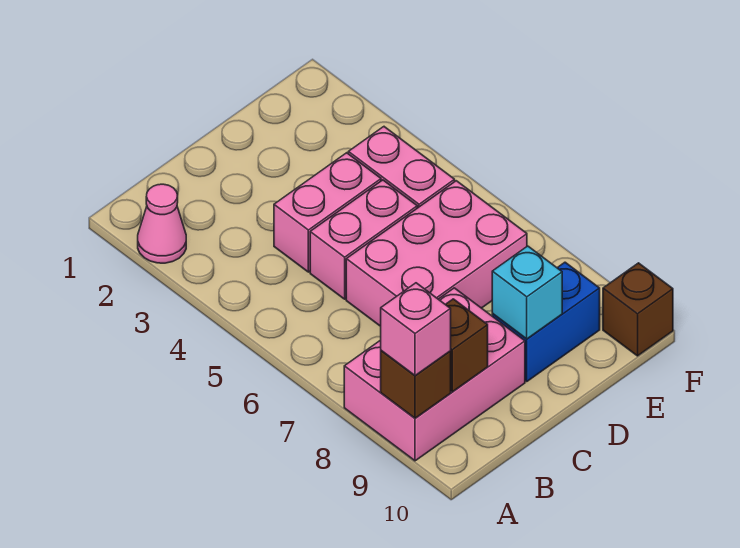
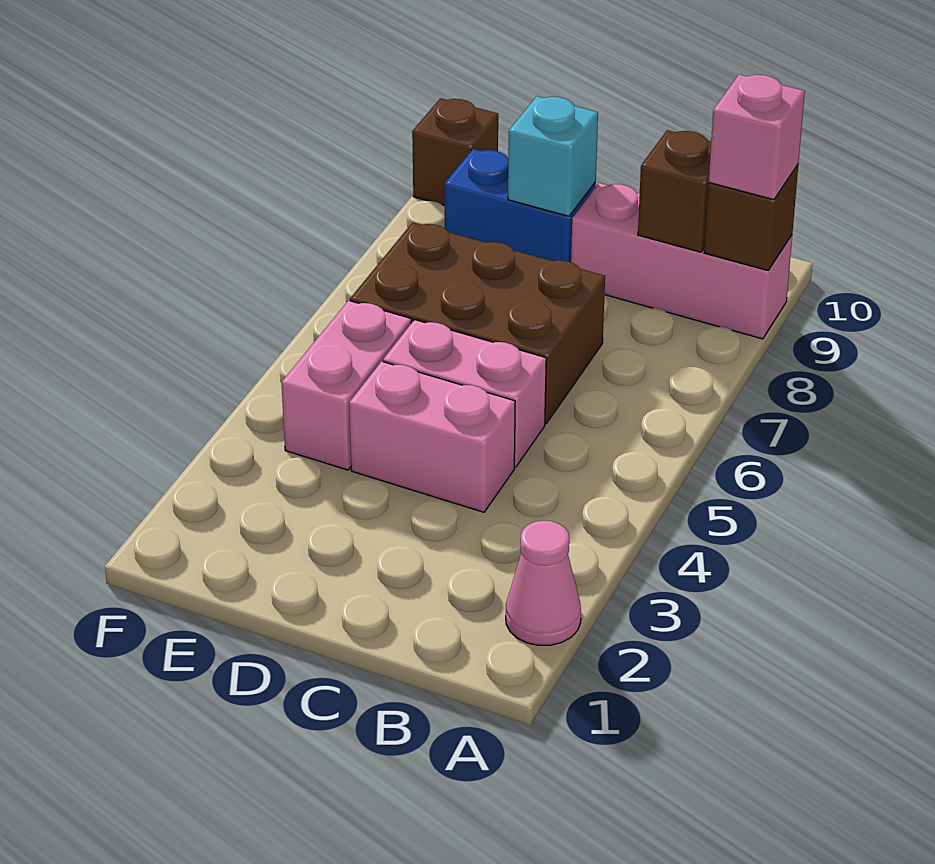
pink 2x3 brick [344,288,525,461] -> pink 1x3 brick [571,183,792,339]
pink 2x3 brick [346,181,527,326] -> brown 2x3 brick [350,222,605,424]

